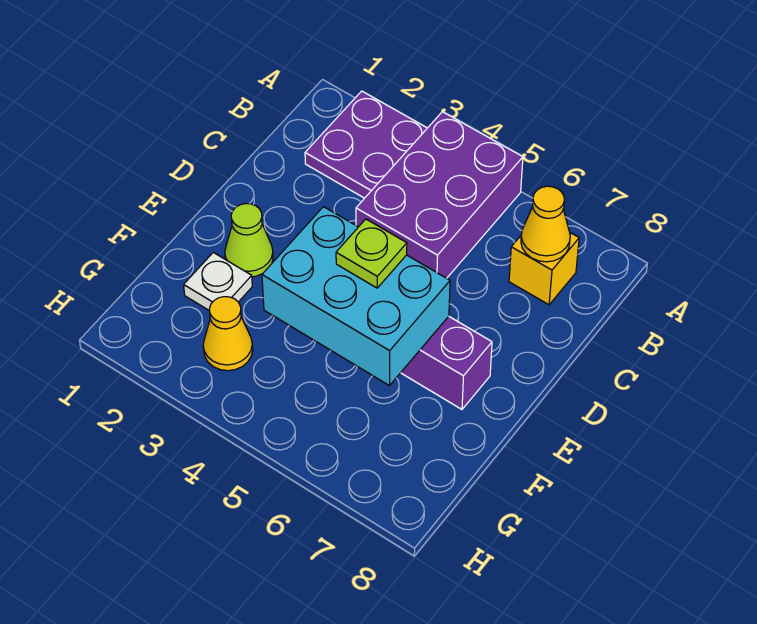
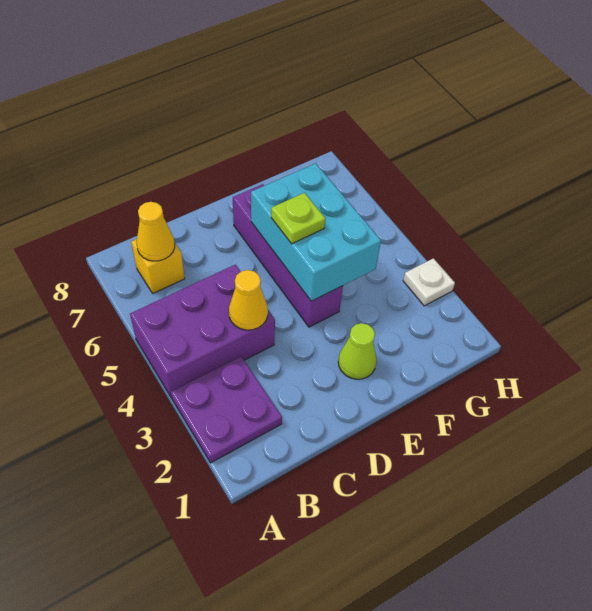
white 1x1 plate [184,252,252,311] -> white 1x1 plate moved to [403,258,455,306]
yellow 1x1 cone [203,297,253,371] -> yellow 1x1 cone moved to [229,270,268,330]

